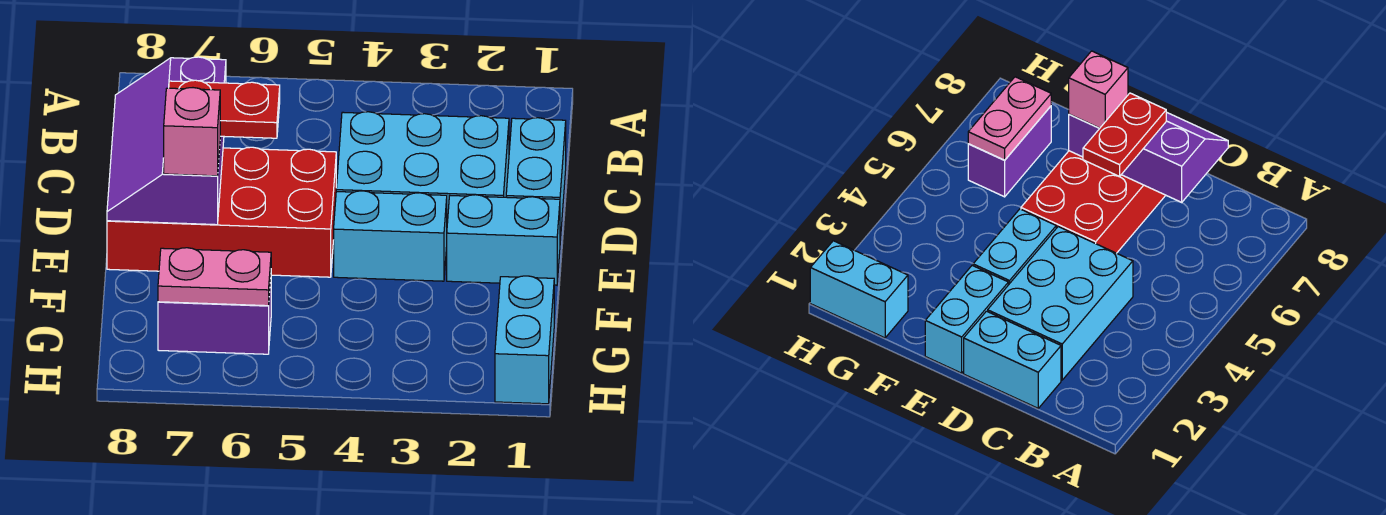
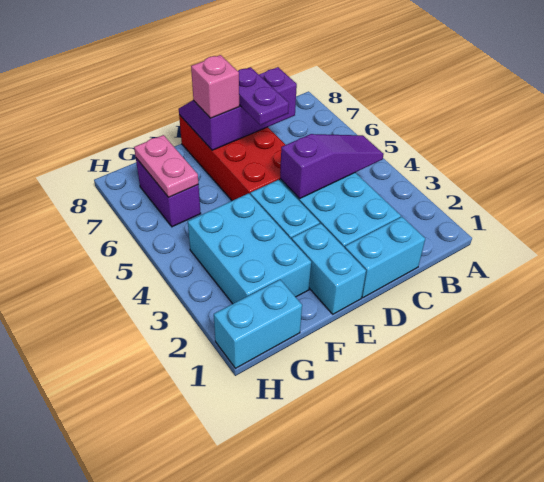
none -> purple 1x3 slope [280,134,384,199]
red 1x2 plate [169,80,280,138] -> purple 1x2 plate [238,67,289,125]
none -> cyan 2x3 brick [188,193,311,304]

